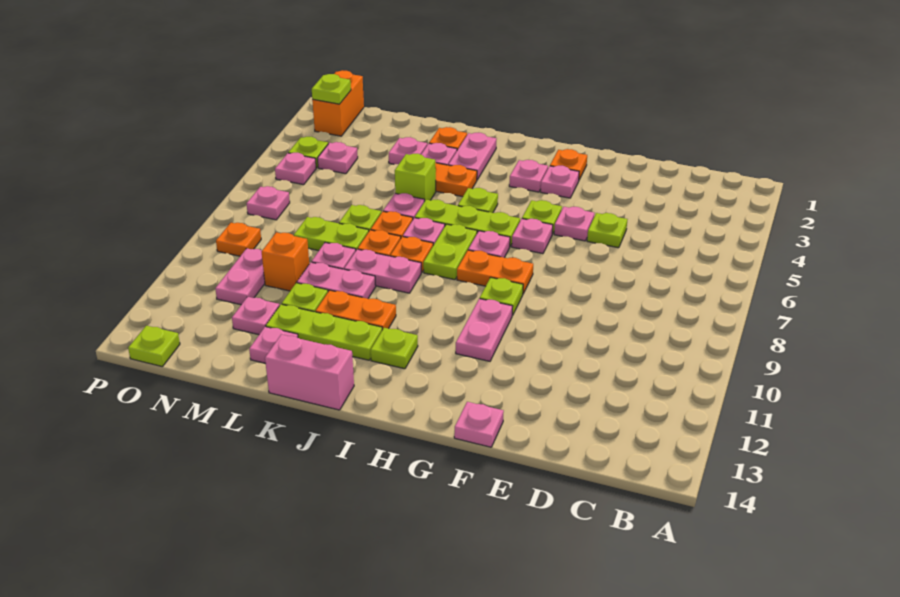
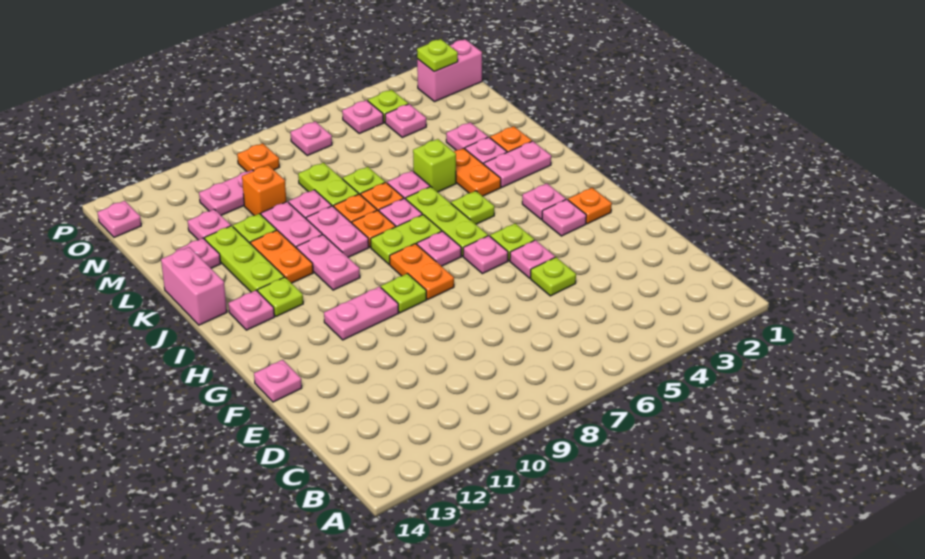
none -> pink 1x2 plate [297,235,360,290]
none -> pink 1x1 plate [228,290,274,330]
orange 1x2 brick [312,70,364,136] -> pink 1x2 brick [417,39,482,102]
lime 1x1 plate [128,326,180,366] -> pink 1x1 plate [97,201,141,237]

